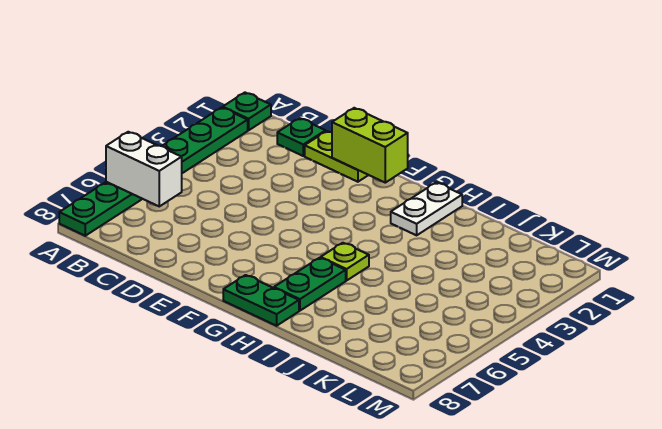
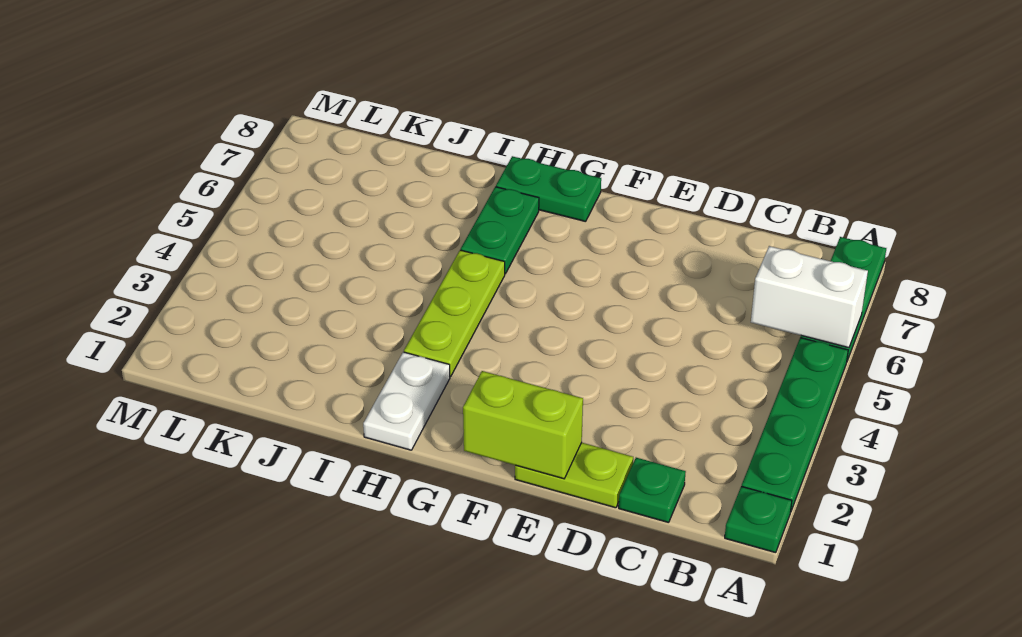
lime 1x1 plate [321,243,369,281] -> lime 1x3 plate [404,250,505,377]

